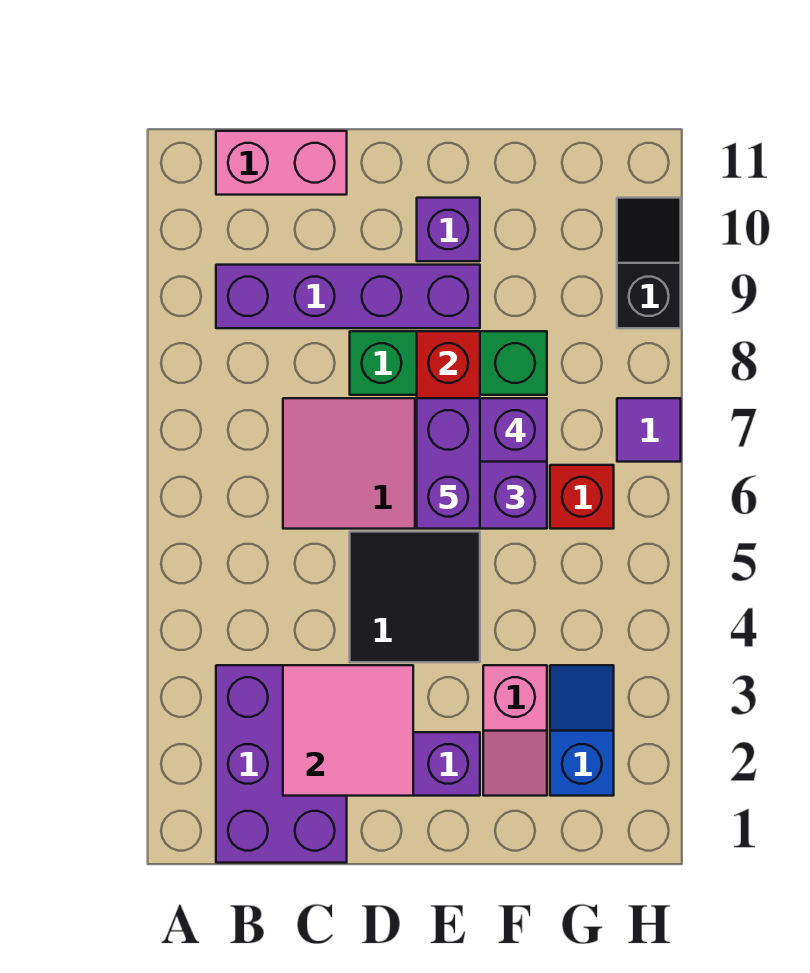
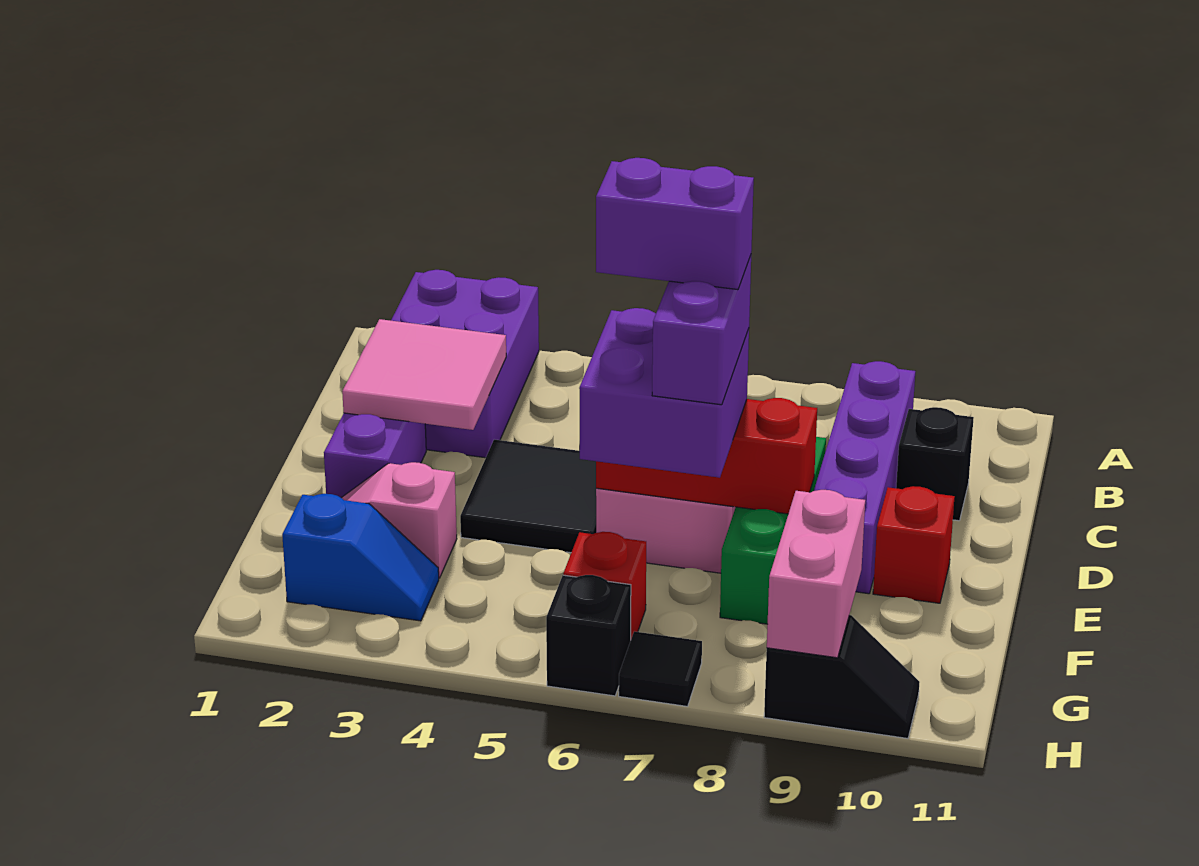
purple 2x3 brick [216,665,347,863] -> purple 2x3 brick turned to [391,270,539,458]
pink 1x2 brick [216,131,347,195] -> pink 1x2 brick moved to [767,489,865,658]
none -> black 1x1 brick [896,407,974,521]
purple 1x1 brick [417,198,480,261] -> red 1x1 brick [873,486,955,603]
none -> black 1x1 brick [546,575,631,696]
purple 1x1 tile [617,398,681,462] -> black 1x1 tile [619,631,702,706]

